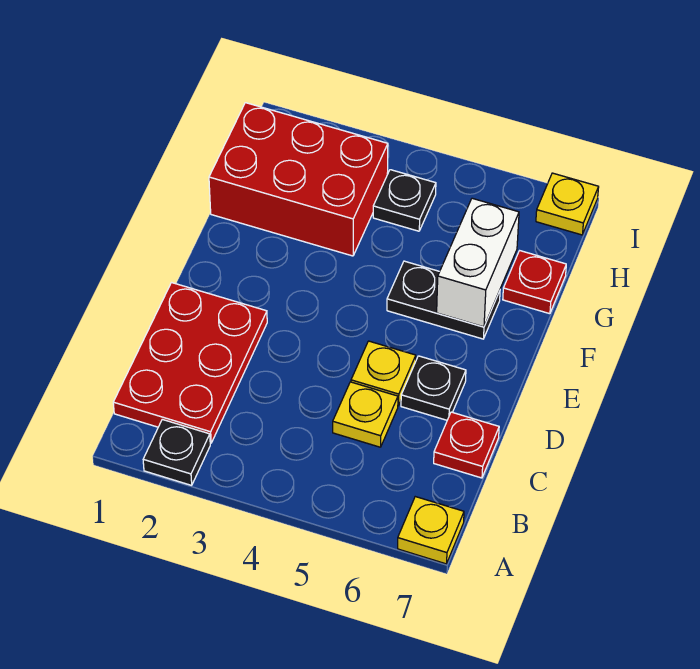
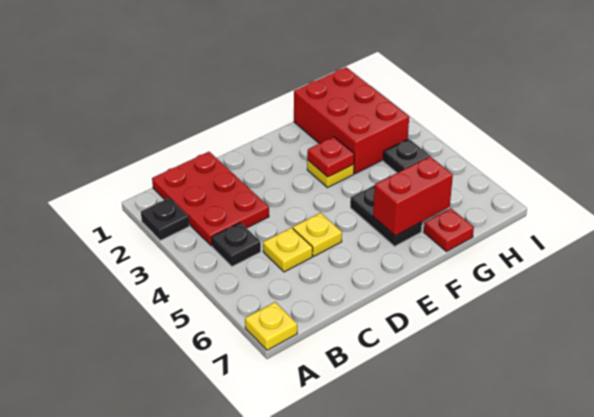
red 2x3 plate [113,283,267,443] -> red 2x3 plate turned to [152,152,269,246]
red 1x1 plate [434,412,499,478] -> red 1x1 plate moved to [307,137,354,177]
black 1x1 plate [401,356,466,420] -> black 1x1 plate moved to [212,223,261,266]
white 1x2 brick [437,198,519,327] -> red 1x2 brick [373,156,453,236]
yellow 1x1 plate [536,173,599,235] -> yellow 1x1 plate moved to [307,160,354,188]

